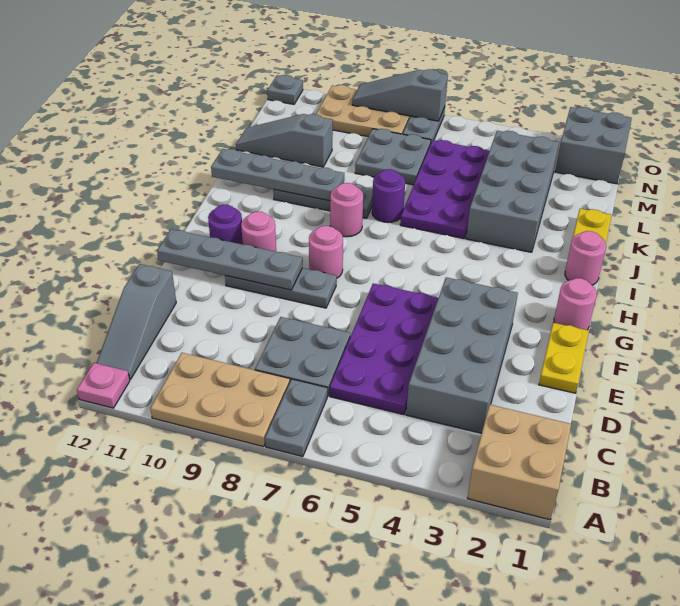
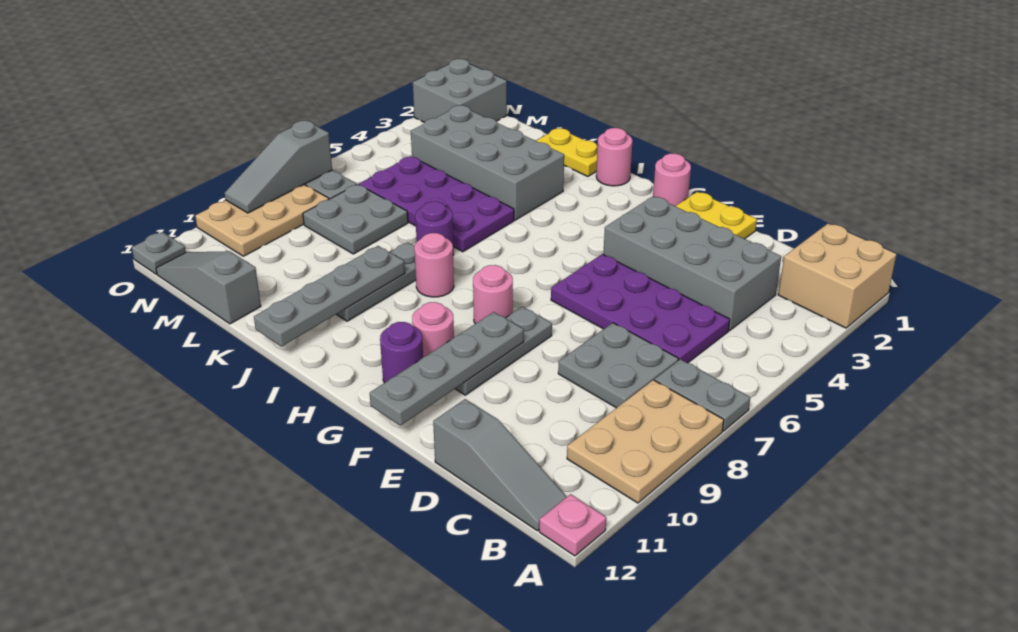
grey 1x3 slope [236,114,333,167] -> grey 1x3 slope turned to [156,251,261,324]

